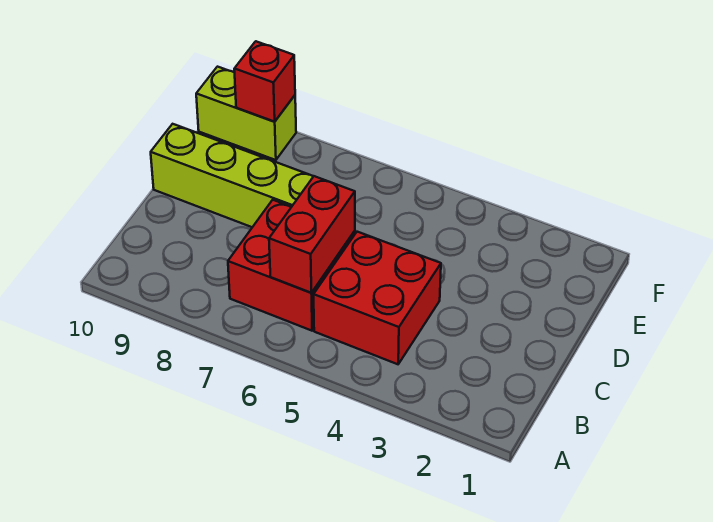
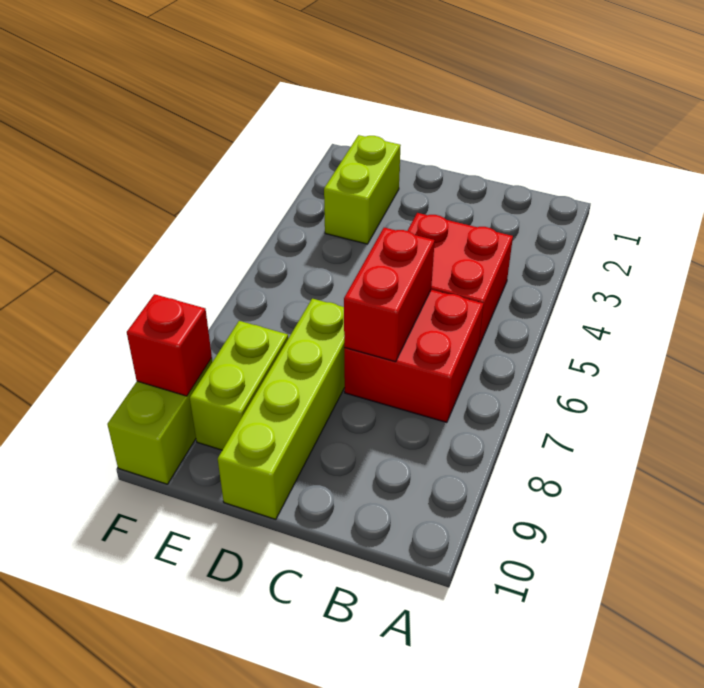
red 1x2 brick [269,176,355,293] -> red 1x2 brick turned to [344,228,435,362]
none -> lime 1x2 brick [324,135,401,244]
none -> lime 1x2 brick [190,321,288,450]

